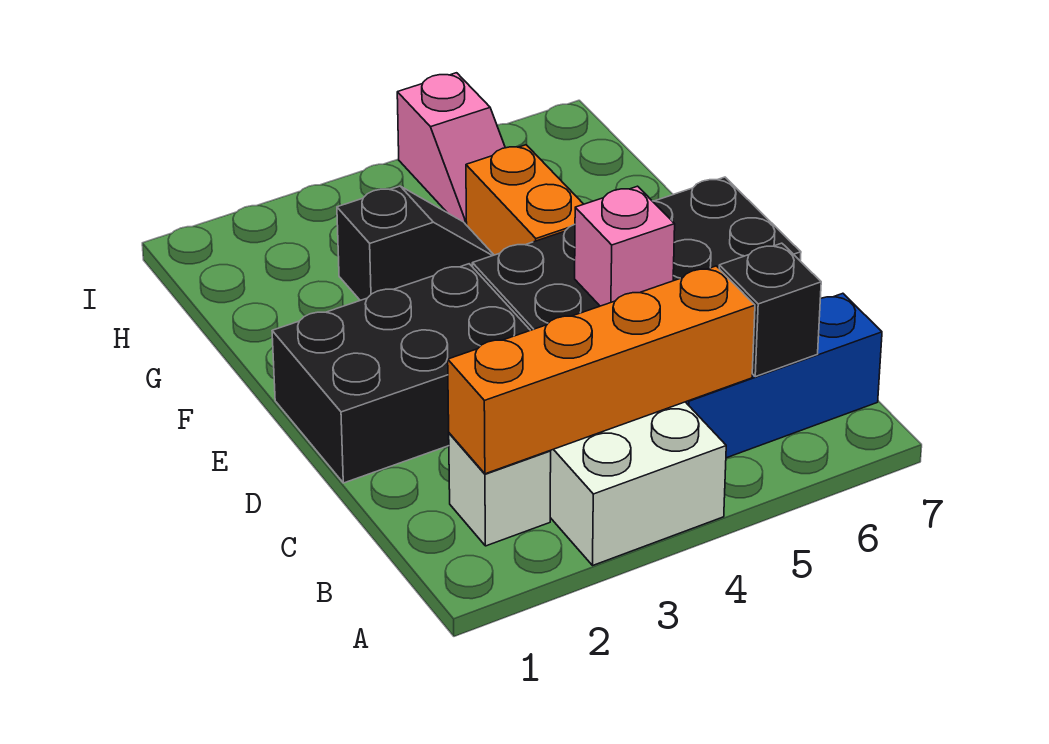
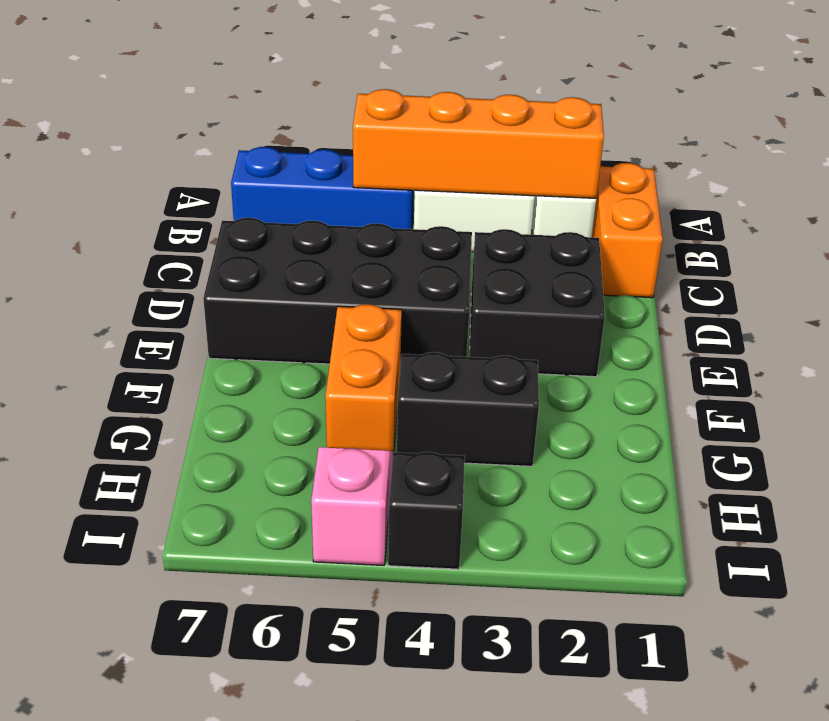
none -> orange 1x2 brick [592,163,663,298]
black 1x1 brick [719,243,821,377] -> black 1x1 brick moved to [388,452,465,569]
black 2x3 brick [272,264,530,483] -> black 2x2 brick [470,229,605,377]
pink 1x1 brick [575,186,675,306] -> none
black 1x2 slope [337,186,494,300] -> black 1x2 brick [397,352,539,466]

